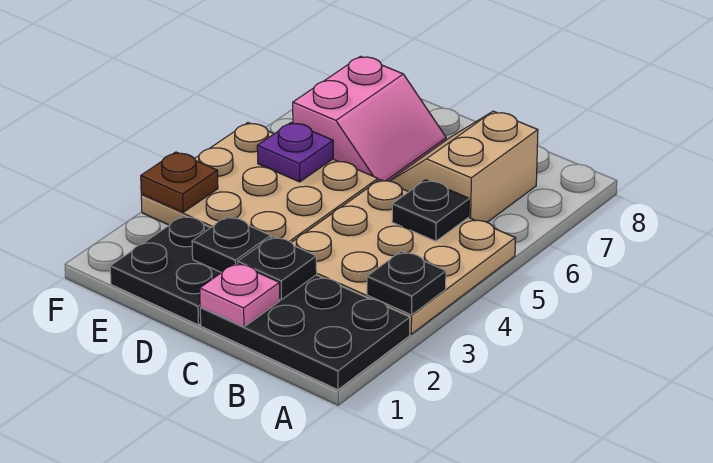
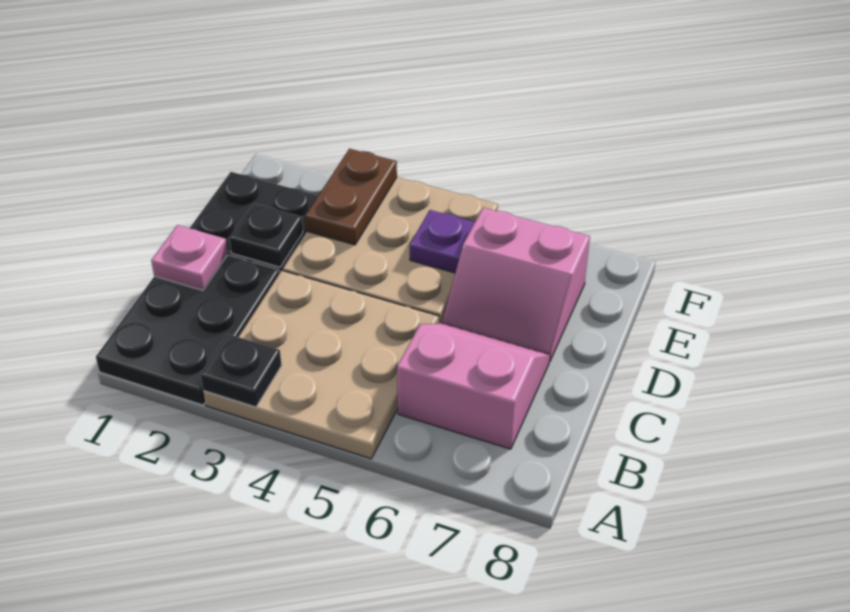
black 1x1 plate [392,180,469,241] -> none
tan 2x2 slope [390,111,538,222] -> pink 2x2 slope [397,323,550,449]
black 1x1 plate [237,237,317,300] -> none
brown 1x1 plate [141,152,218,212] -> brown 1x2 plate [305,149,397,245]

